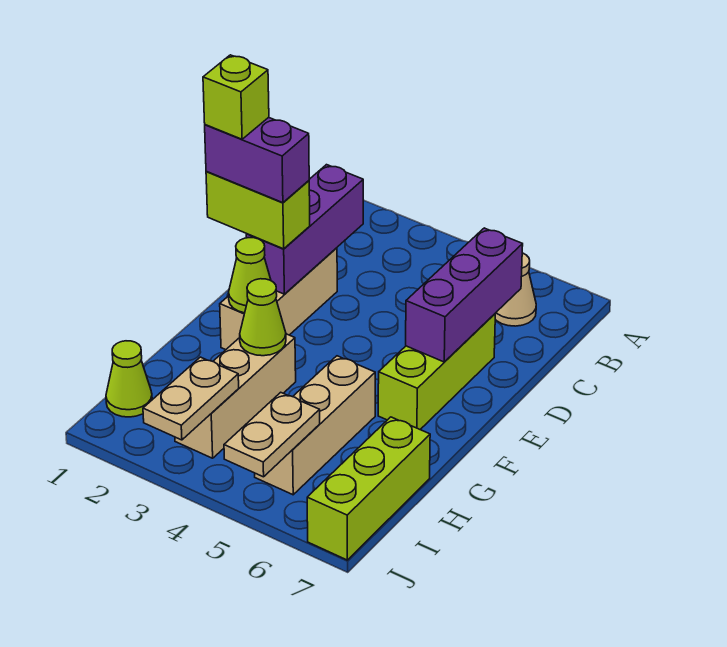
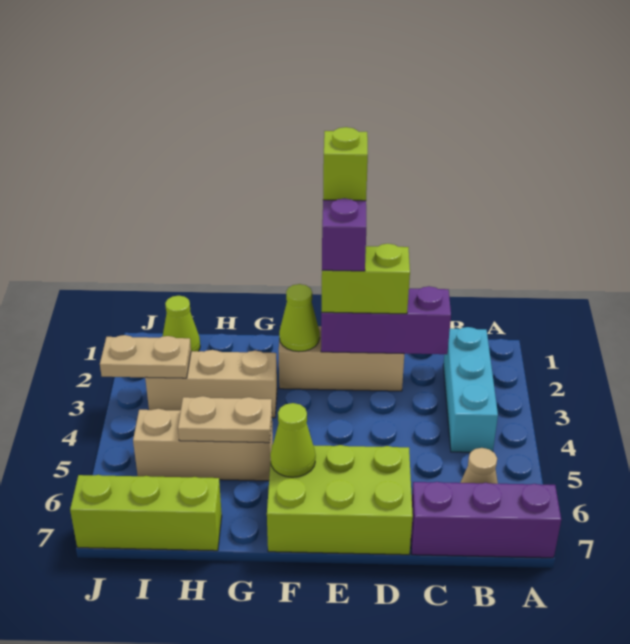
none -> cyan 1x3 brick [443,327,498,452]
purple 1x3 brick [406,228,523,362] -> purple 1x3 brick moved to [411,482,561,558]
lime 1x3 brick [378,314,495,429] -> lime 2x3 brick [267,445,413,555]
lime 1x2 brick [206,172,310,249] -> lime 1x2 brick turned to [322,244,410,314]
lime 1x1 cone [240,279,286,356] -> lime 1x1 cone moved to [270,403,316,477]
tan 1x2 plate [224,392,320,477] -> tan 1x2 plate moved to [178,396,272,443]

